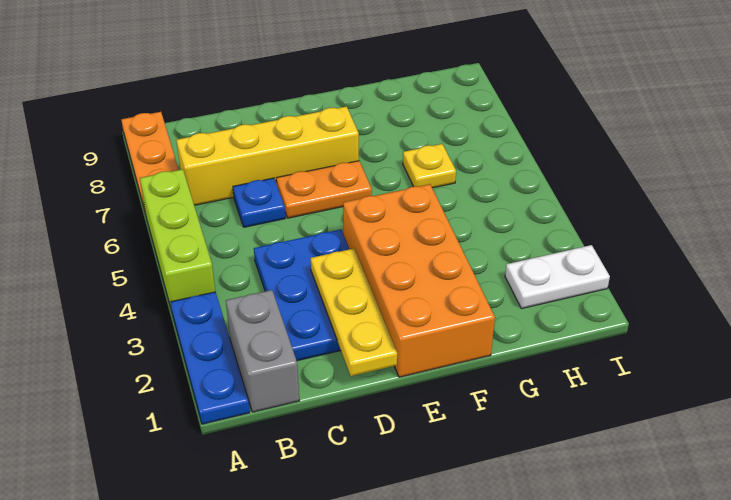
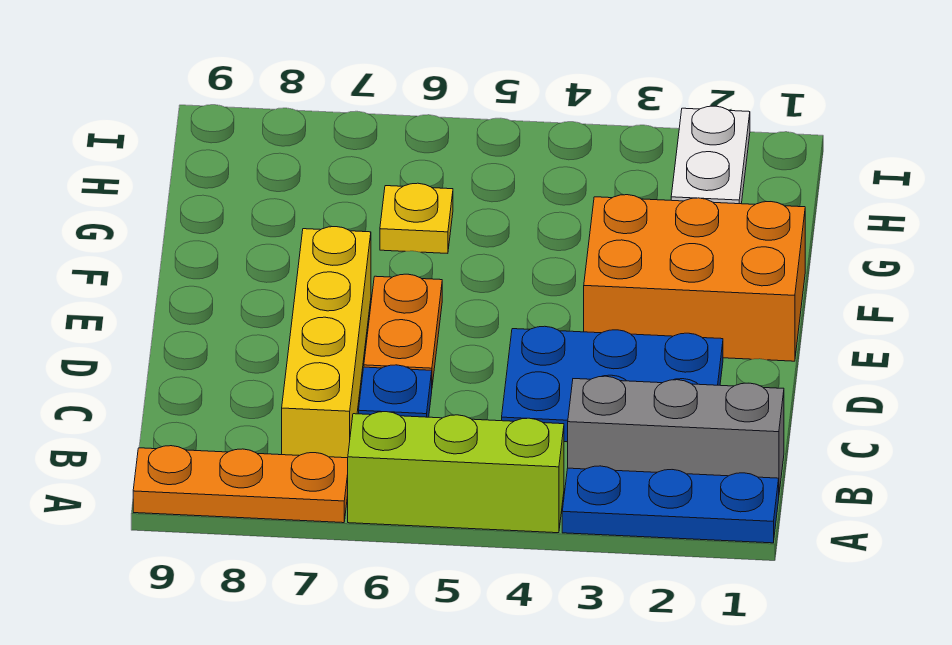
grey 1x2 brick [226,290,299,412] -> grey 1x3 brick [568,376,784,492]
yellow 1x3 plate [311,249,397,376] -> none
orange 2x4 brick [343,184,495,377] -> orange 2x3 brick [584,195,805,361]

